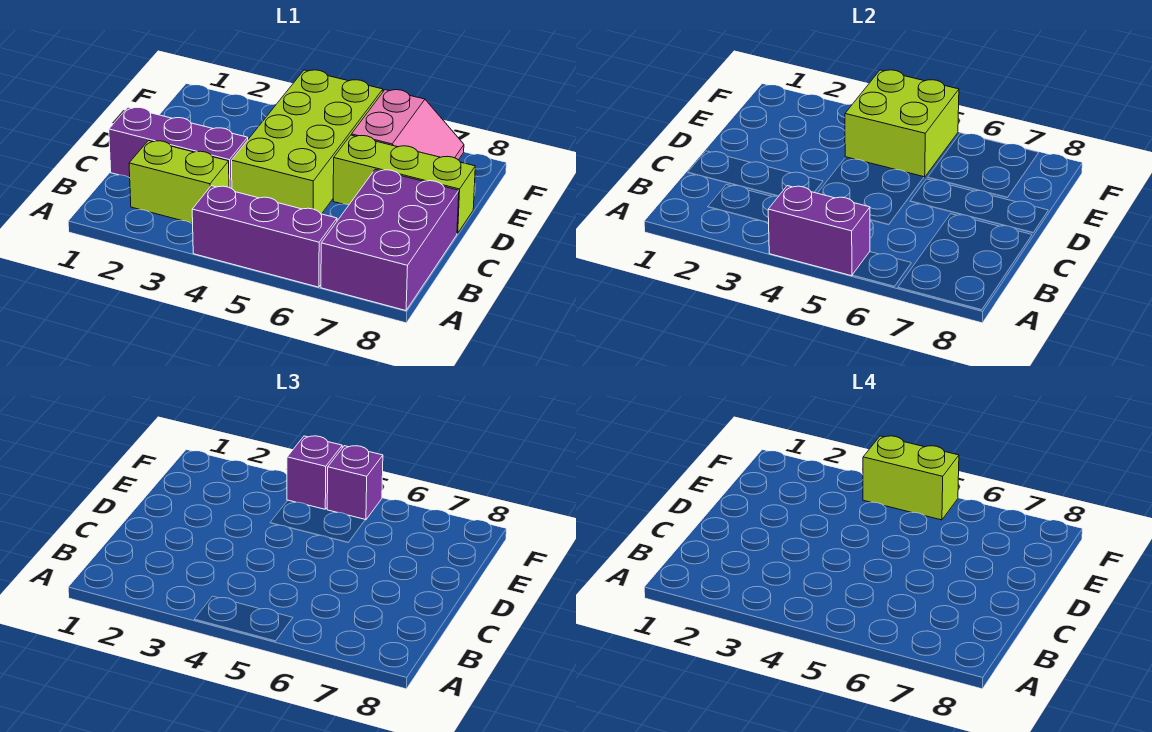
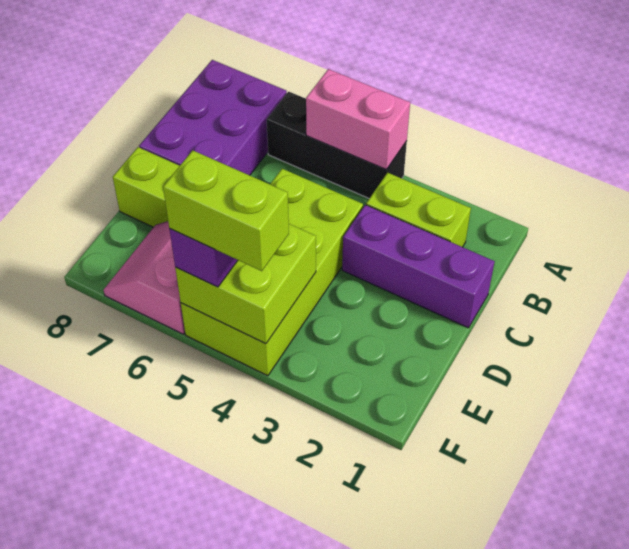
purple 1x3 brick [192,186,337,287] -> black 1x3 brick [267,92,407,198]
purple 1x2 brick [768,186,870,276] -> pink 1x2 brick [306,69,410,170]
purple 1x1 brick [287,436,342,509] -> none

